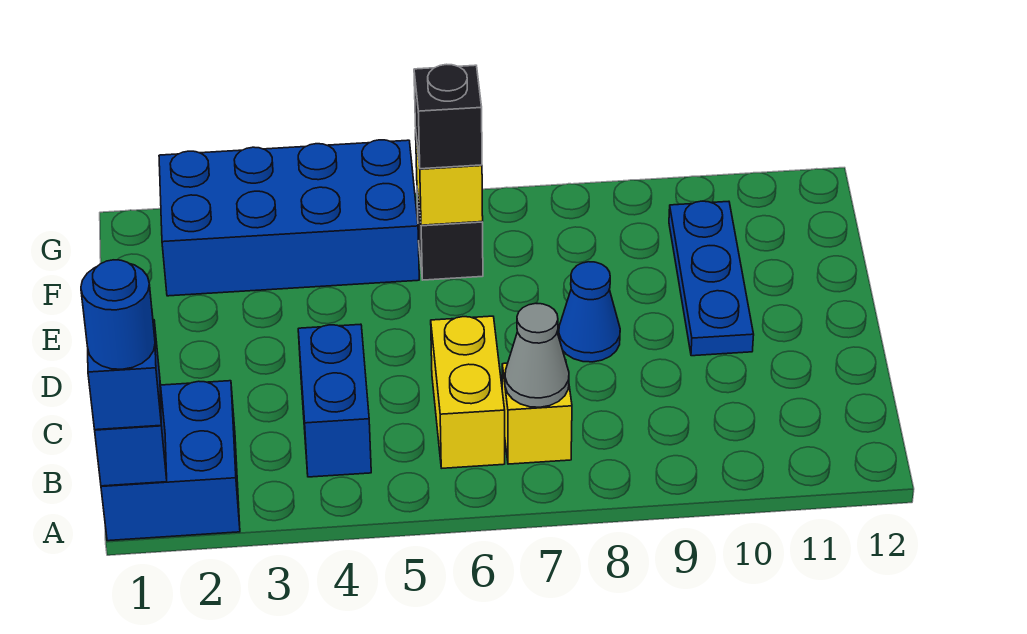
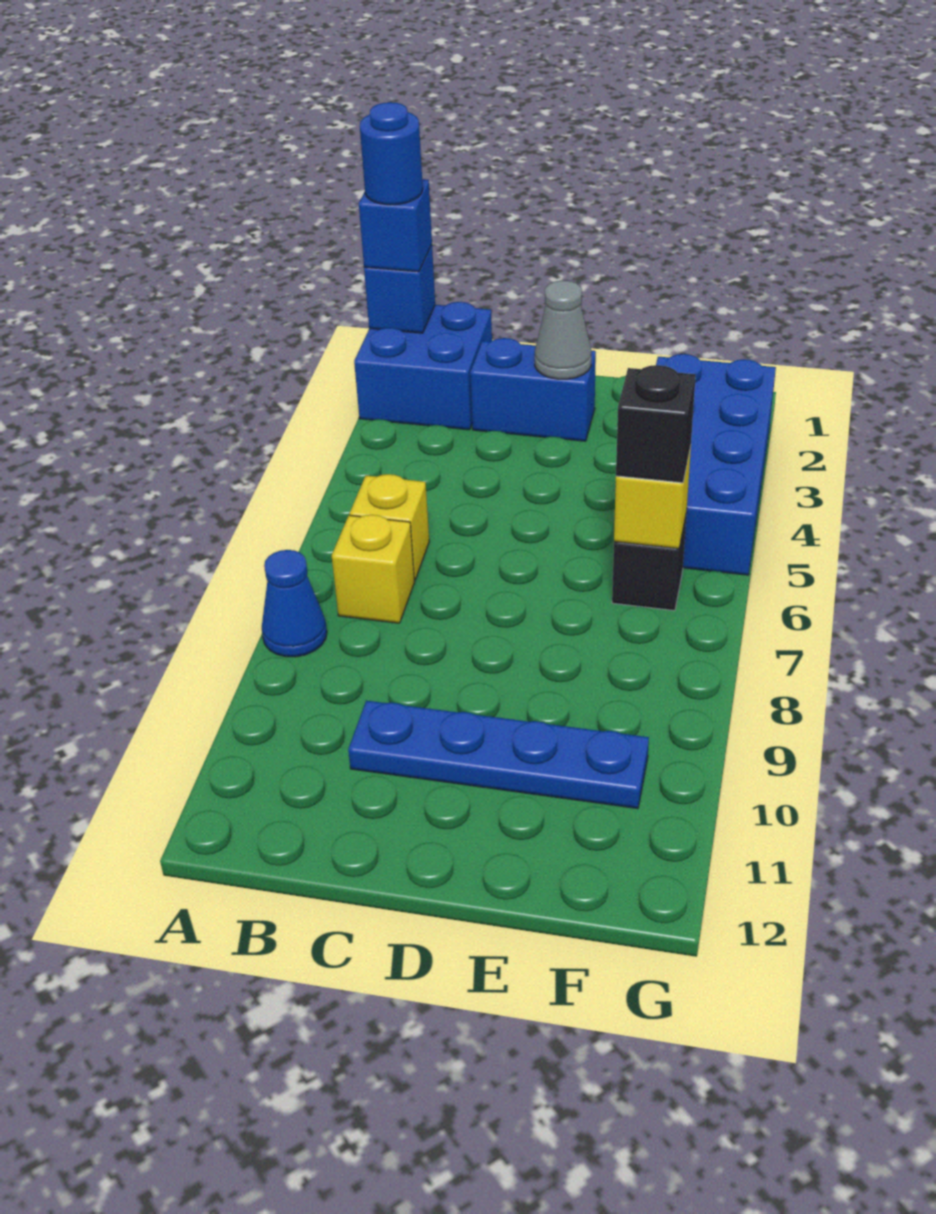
blue 1x2 brick [298,324,371,477] -> blue 1x2 brick moved to [470,338,596,441]
yellow 1x2 brick [431,316,505,468] -> yellow 1x1 brick [349,474,429,580]
grey 1x1 cone [505,303,569,407] -> grey 1x1 cone moved to [535,280,591,379]
blue 1x1 cone [559,262,620,362] -> blue 1x1 cone moved to [262,550,327,657]
blue 1x3 plate [669,201,754,356] -> blue 1x4 plate [348,701,649,808]

